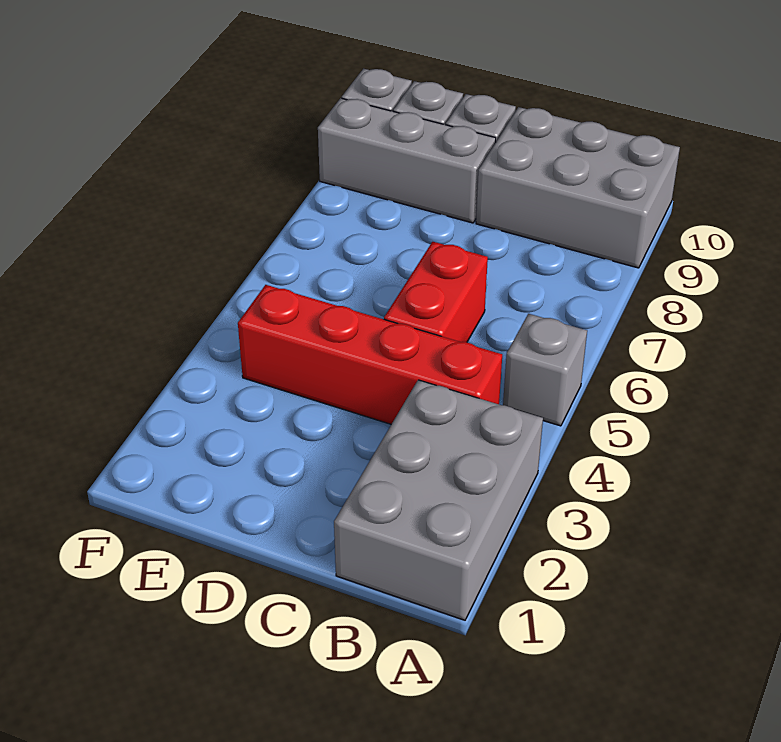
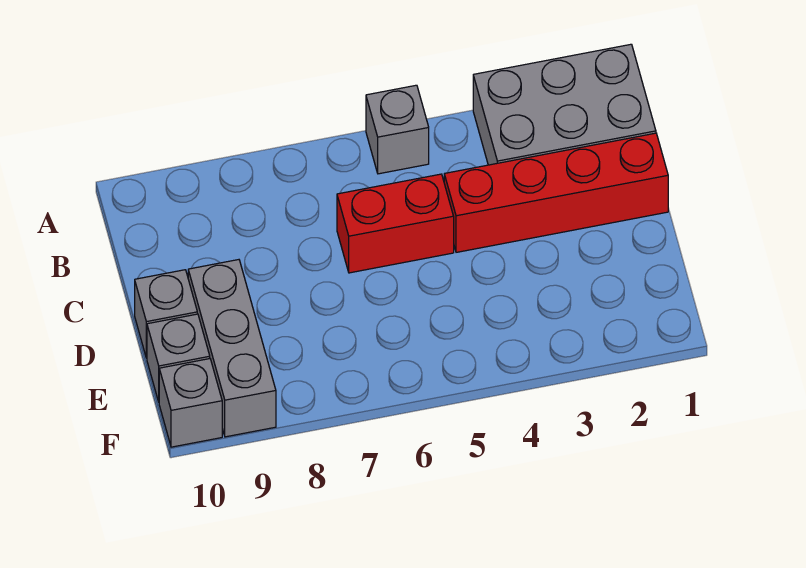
grey 2x3 brick [476,107,680,268] -> none
red 1x4 brick [238,285,502,424] -> red 1x4 brick turned to [444,133,668,252]

